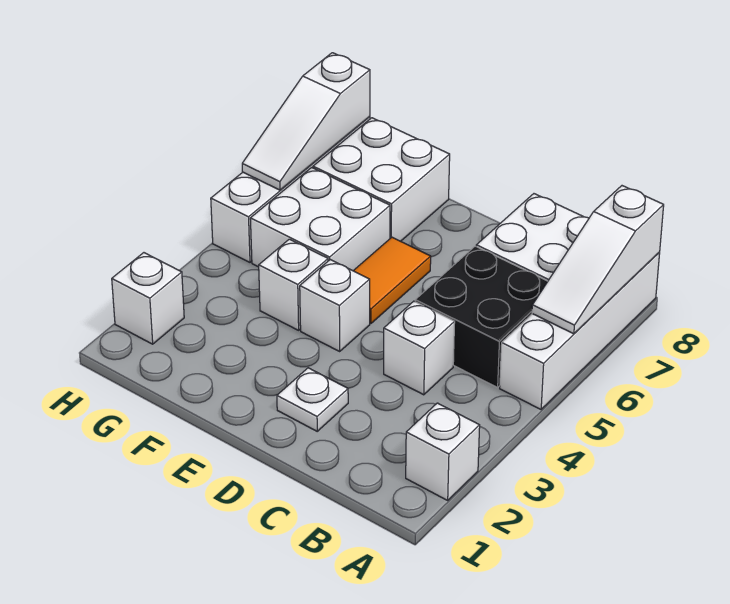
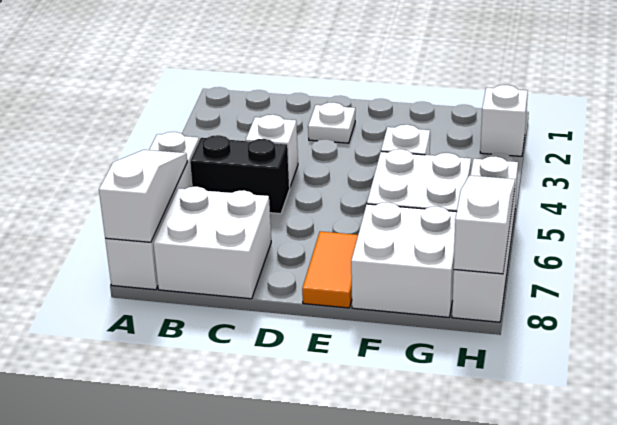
white 1x1 brick [406,403,480,500] -> none
black 2x2 brick [415,246,548,388] -> black 1x2 brick [190,135,290,214]
white 1x1 brick [300,260,370,351] -> none
orange 1x2 tile [353,237,431,324] -> orange 1x2 tile moved to [302,231,358,308]

